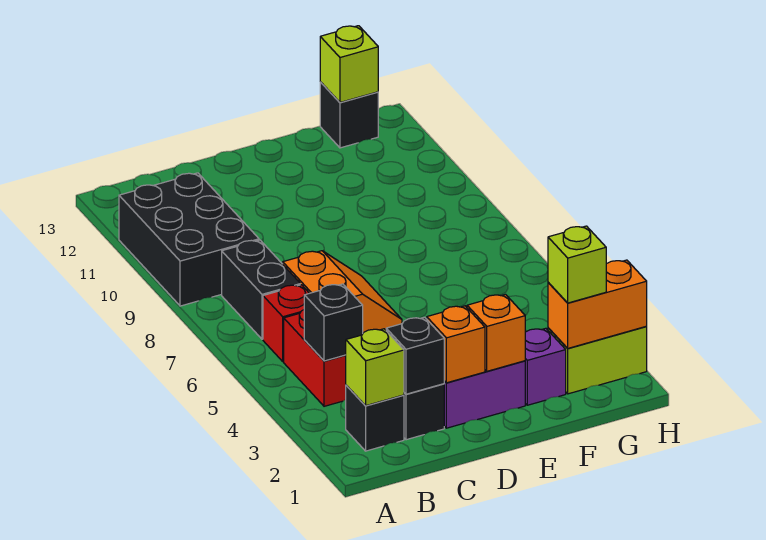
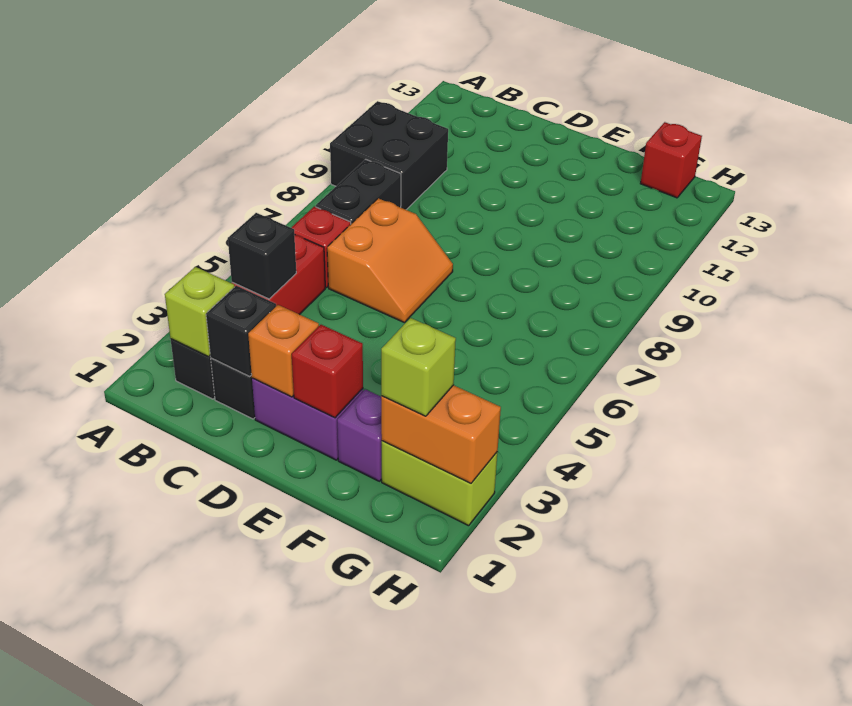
black 2x3 brick [119,173,259,306] -> black 2x2 brick [330,101,448,210]
orange 1x1 brick [467,294,525,371] -> red 1x1 brick [292,325,363,418]
black 1x1 brick [320,82,378,148] -> red 1x1 brick [640,122,702,198]
lime 1x1 brick [320,26,378,102] -> none

